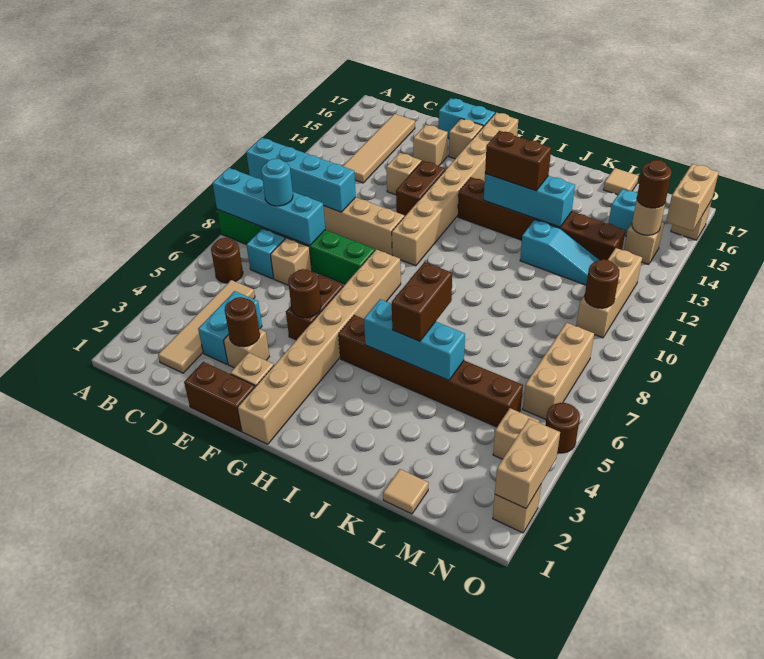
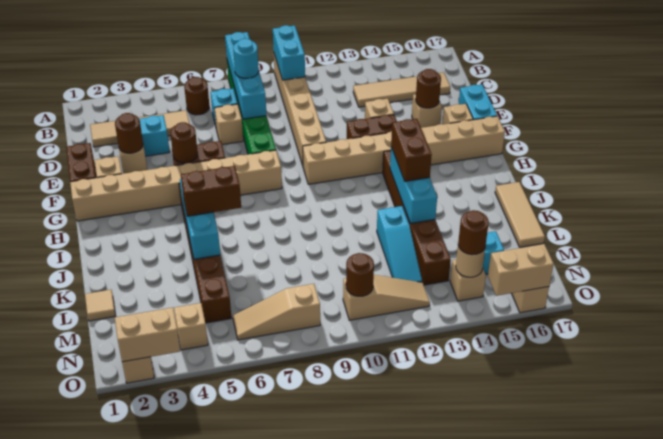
cyan 1x4 brick [246,138,356,212] -> cyan 1x2 brick [273,25,305,80]
tan 1x1 tile [603,168,638,195] -> tan 1x3 tile [495,182,545,247]
tan 1x3 brick [523,323,594,419] -> tan 1x3 slope [233,284,320,340]
tan 1x3 brick [576,248,642,338] -> tan 1x3 slope [343,275,430,320]
brown 1x1 round brick [545,403,580,453] -> brown 1x1 round brick moved to [416,69,441,108]

